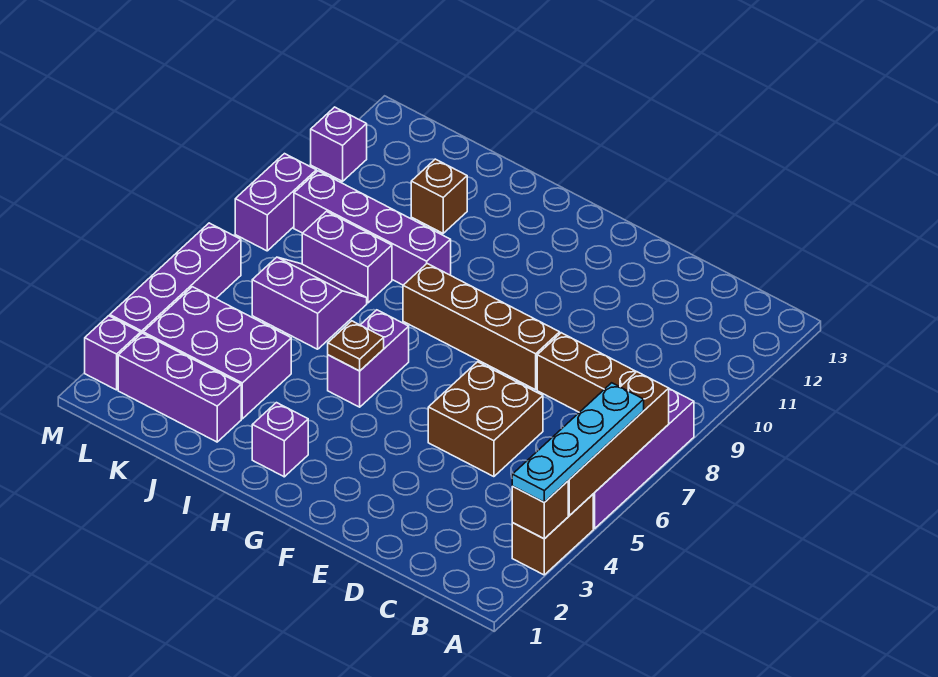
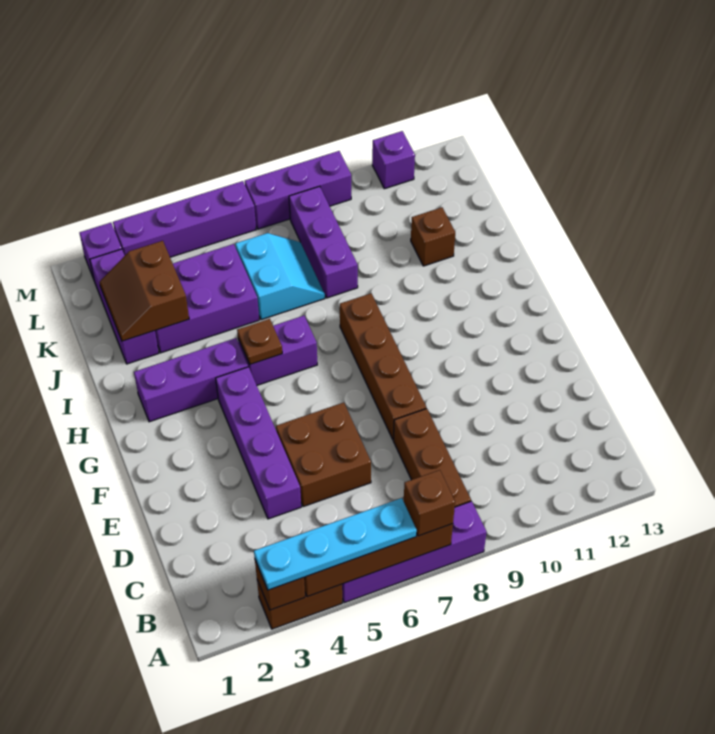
none -> brown 1x1 brick [404,470,455,536]
purple 1x1 brick [252,403,308,477] -> purple 1x3 brick [134,338,248,422]
purple 1x4 brick [294,171,451,285] -> purple 1x4 brick moved to [216,367,301,519]
none -> brown 2x2 slope [100,241,189,341]
purple 2x3 brick [143,287,291,419] -> purple 2x3 brick turned to [155,244,259,353]
purple 2x2 slope [252,257,367,349] -> cyan 2x2 slope [235,233,325,320]
purple 1x2 brick [302,211,392,303] -> purple 1x3 brick [289,186,358,298]
purple 1x2 brick [235,154,316,251] -> purple 1x3 brick [245,151,351,229]

